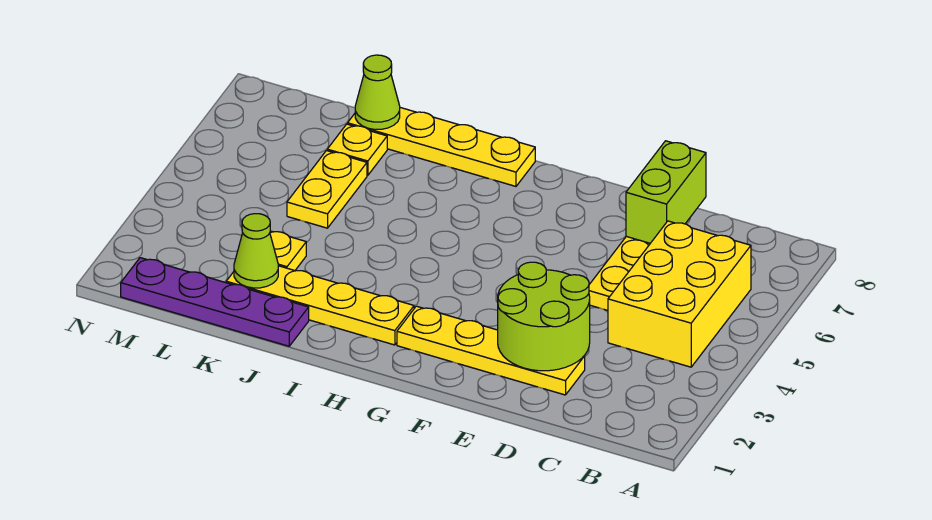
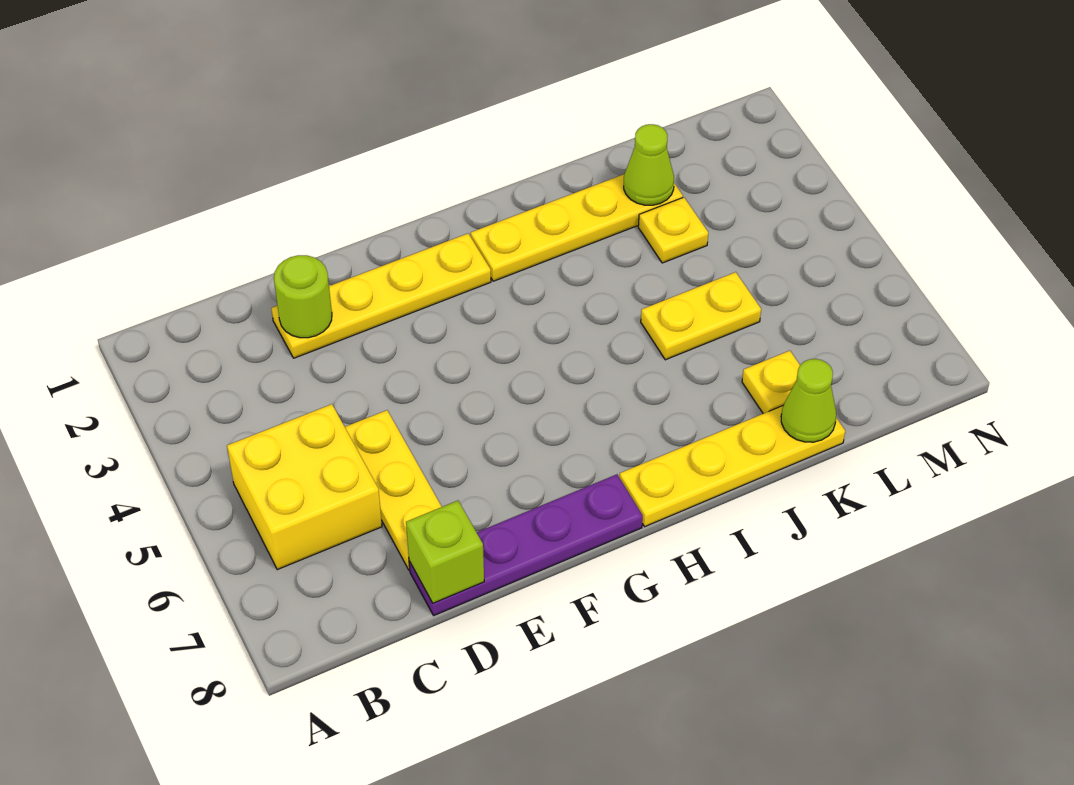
yellow 2x3 brick [608,221,751,367] -> yellow 2x2 brick [227,404,382,570]
lime 2x2 round brick [498,262,590,371] -> lime 1x1 round brick [274,255,332,338]
lime 1x2 brick [626,141,706,243] -> lime 1x1 brick [406,501,484,603]
purple 1x4 plate [121,258,309,346] -> purple 1x4 plate moved to [409,474,643,615]
yellow 1x2 plate [287,151,367,228] -> yellow 1x2 plate turned to [641,272,761,360]

